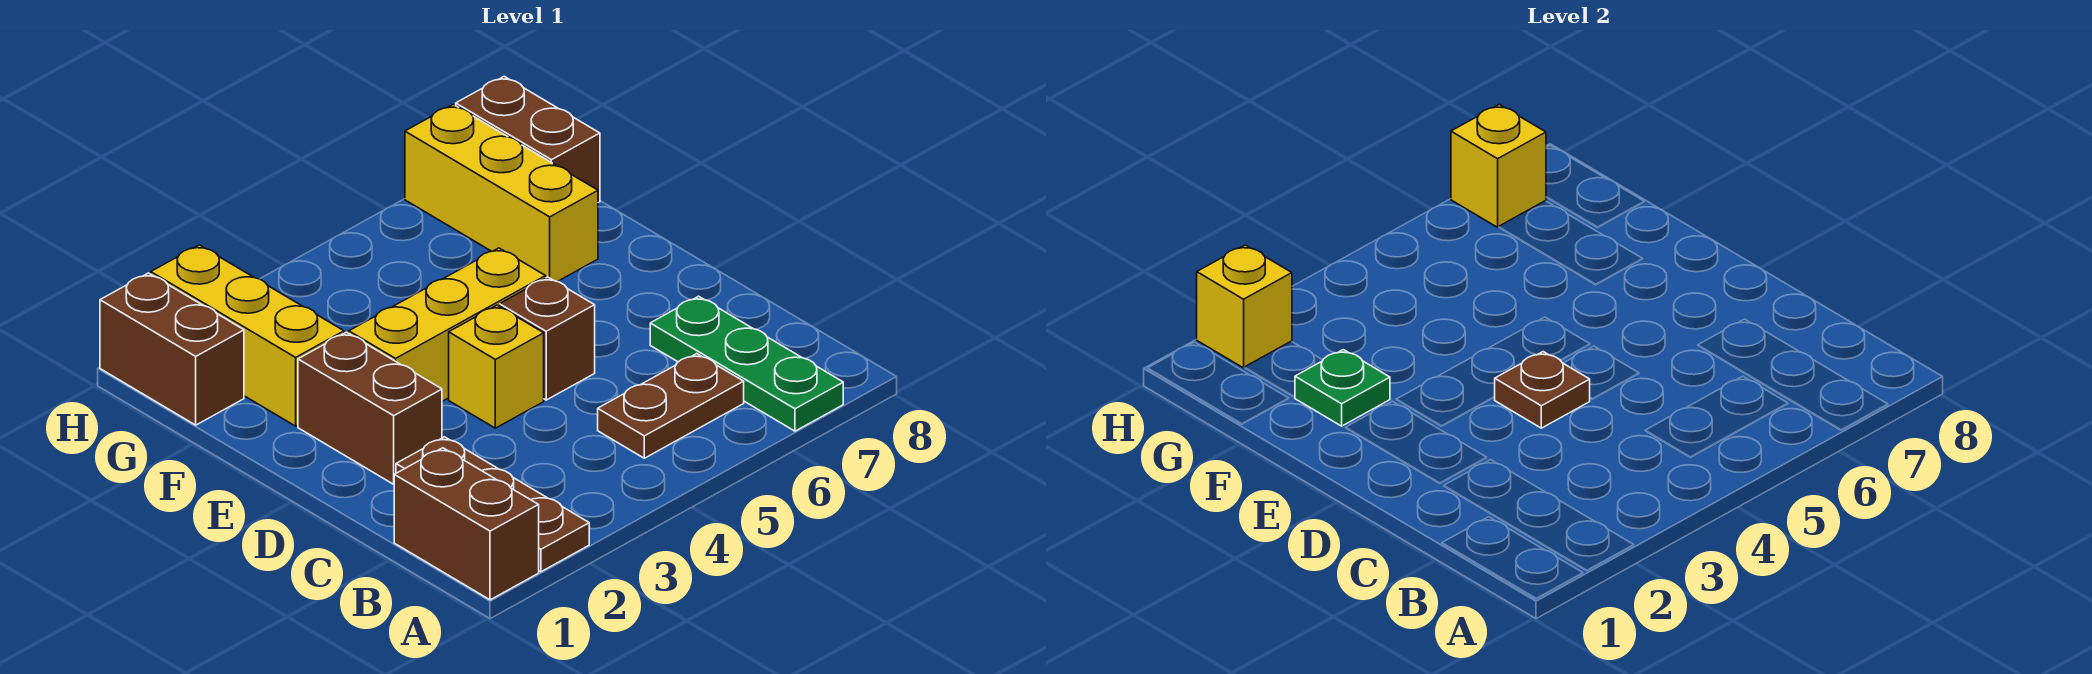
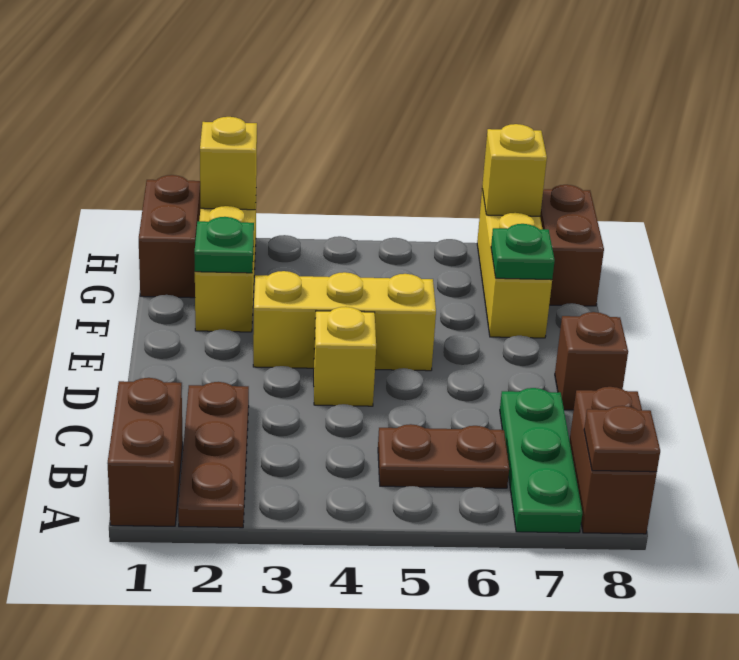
brown 1x2 brick [298,332,442,484] -> brown 1x2 brick moved to [570,387,657,534]
brown 1x1 plate [1495,352,1590,428] -> brown 1x1 plate moved to [584,406,660,472]
brown 1x1 brick [500,277,595,400] -> brown 1x1 brick moved to [555,312,628,410]
none -> green 1x1 plate [491,224,555,280]

